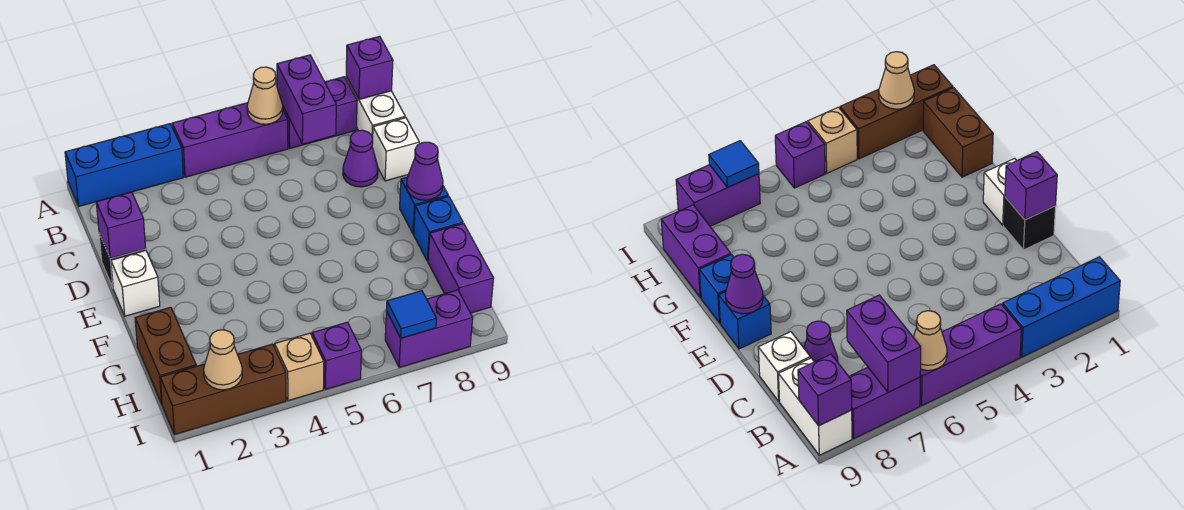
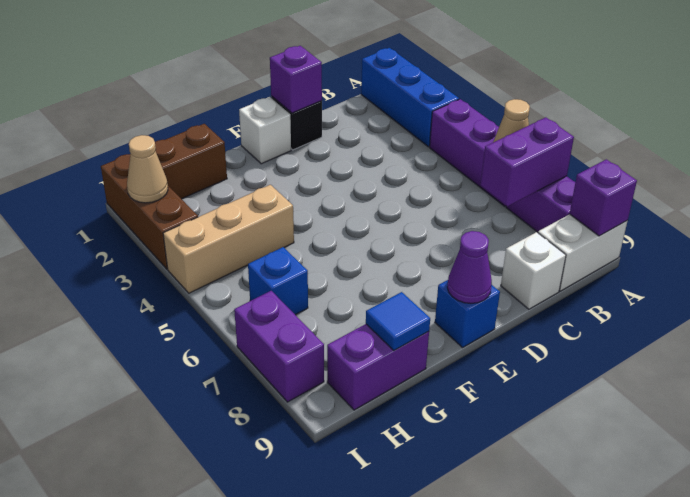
purple 1x1 cone [343,130,378,187] -> none
blue 1x1 brick [414,196,463,261] -> blue 1x1 brick moved to [248,247,308,315]
tan 1x1 brick [275,333,324,401] -> tan 1x3 brick [163,185,294,293]
purple 1x1 brick [312,322,361,390] -> none
blue 1x1 tile [386,291,437,338] -> blue 1x1 tile moved to [366,292,430,350]

